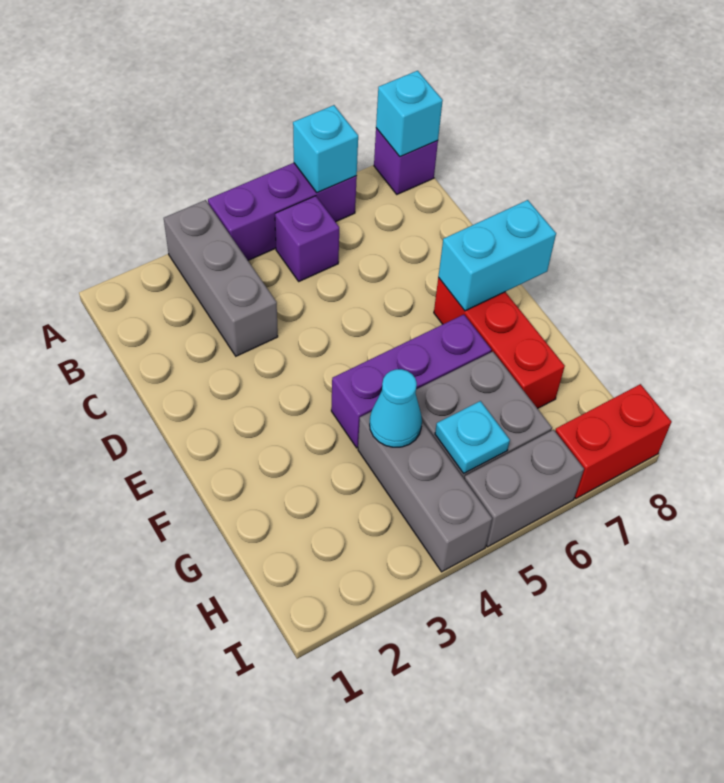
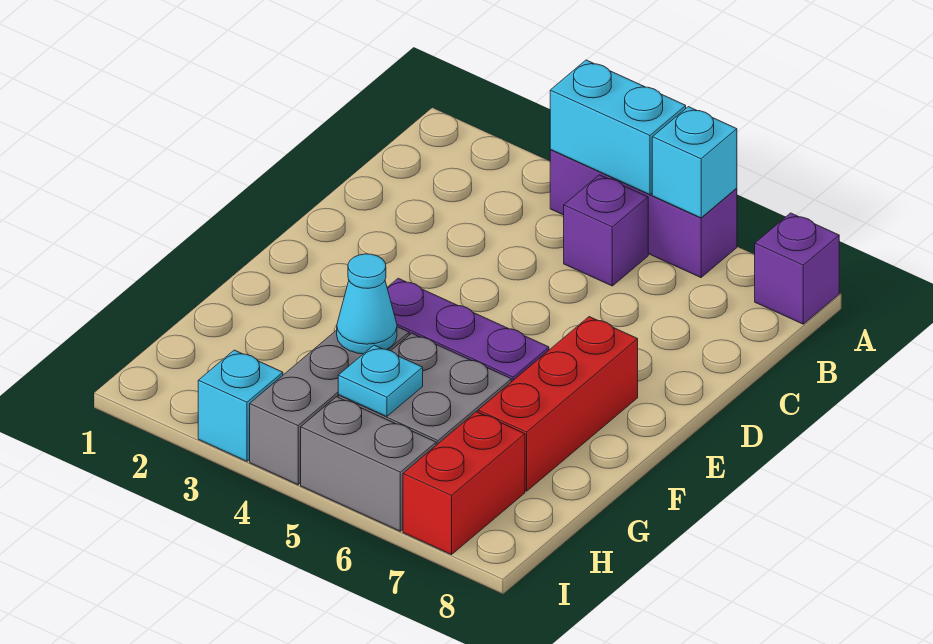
grey 1x3 brick [164,200,278,356] -> none
cyan 1x1 brick [376,71,443,157] -> cyan 1x1 brick moved to [198,350,283,461]
cyan 1x2 brick [438,200,556,311] -> cyan 1x2 brick moved to [550,60,686,195]
red 1x2 brick [555,384,672,498] -> red 1x2 brick turned to [403,412,525,555]

